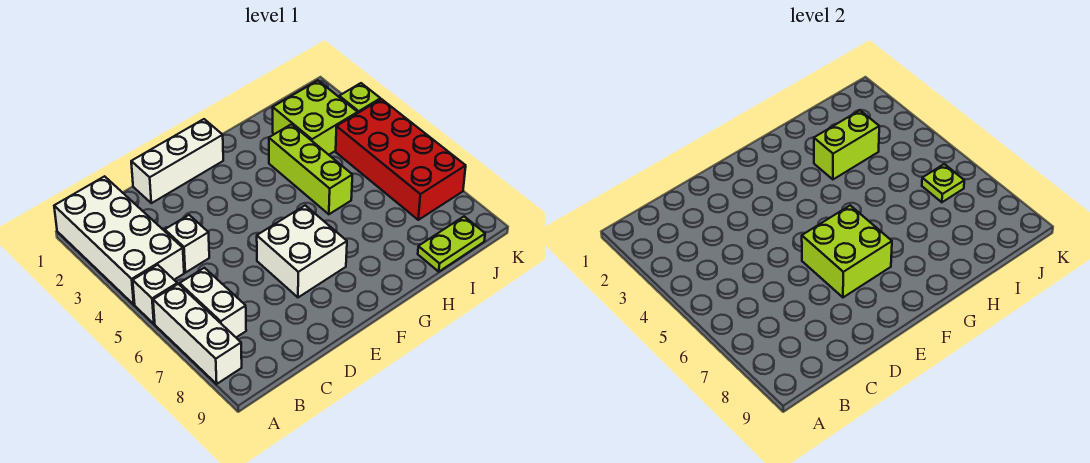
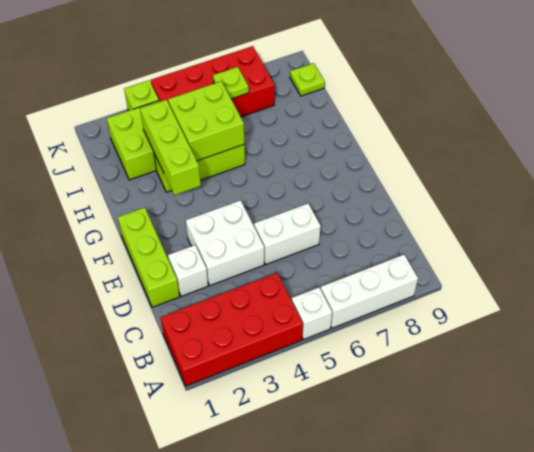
white 2x4 brick [54,176,184,304] -> red 2x4 brick [161,273,303,386]
white 1x2 brick [180,268,246,337] -> white 1x2 brick moved to [254,204,321,264]
white 1x1 brick [165,215,209,273] -> white 1x1 brick moved to [168,245,208,296]
white 1x3 brick [131,119,223,203] -> lime 1x3 brick [118,207,180,307]
white 2x2 brick [257,205,347,297] -> white 2x2 brick moved to [186,200,264,285]
lime 2x2 brick [802,205,892,297] -> lime 2x2 brick moved to [168,81,245,161]
lime 1x2 brick [814,110,879,179] -> lime 1x3 brick [140,100,201,195]
lime 1x2 plate [418,217,485,272] -> lime 1x1 plate [290,63,325,96]

